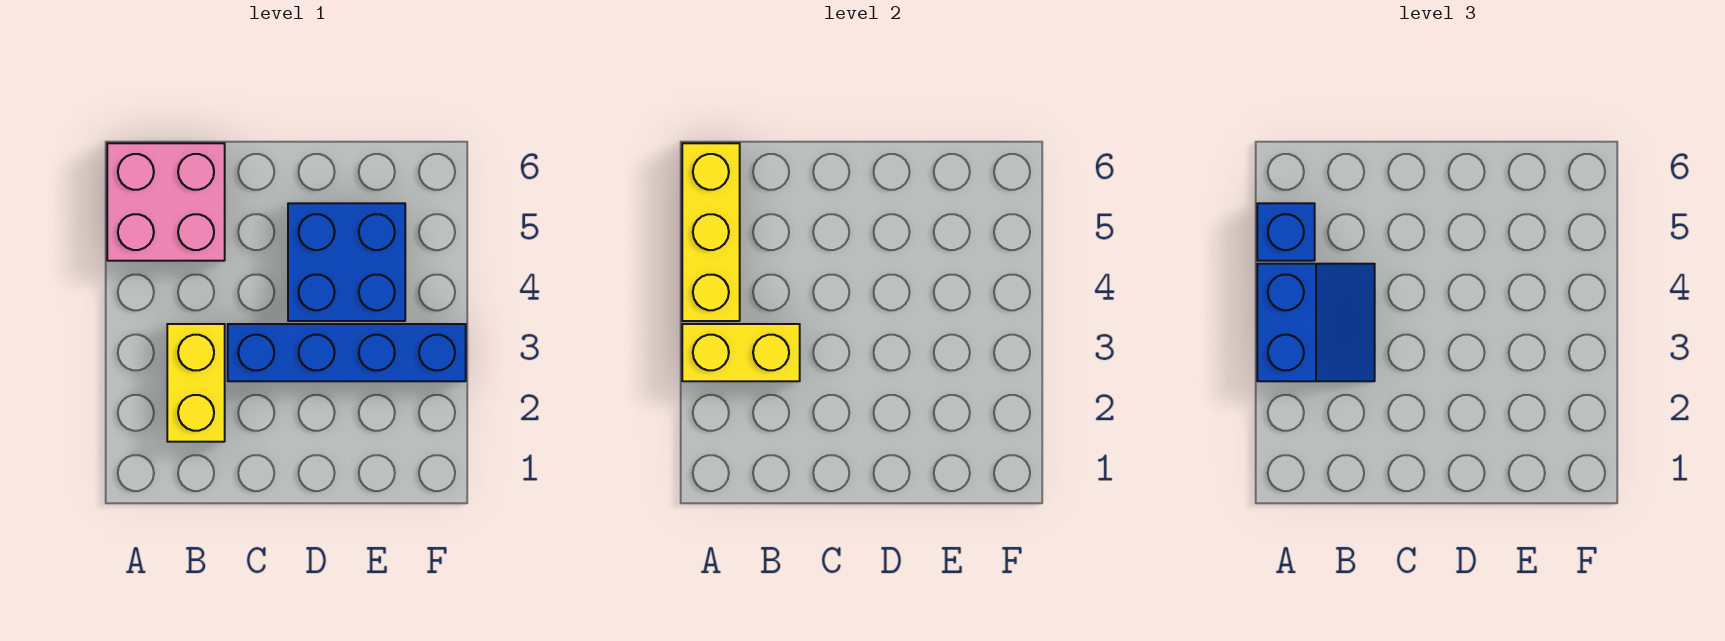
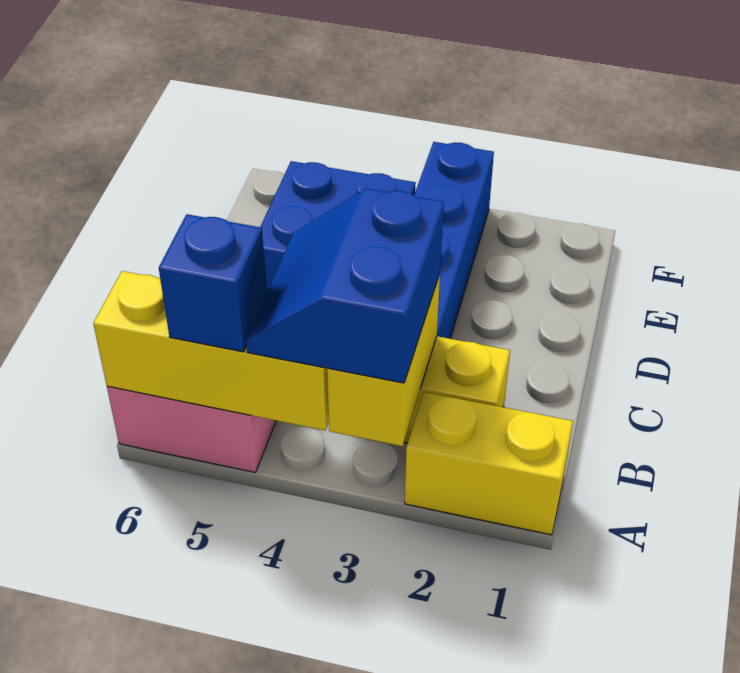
none -> yellow 1x2 brick [405,392,573,535]
blue 2x2 slope [1257,264,1375,381] -> blue 2x2 slope turned to [246,188,444,383]

